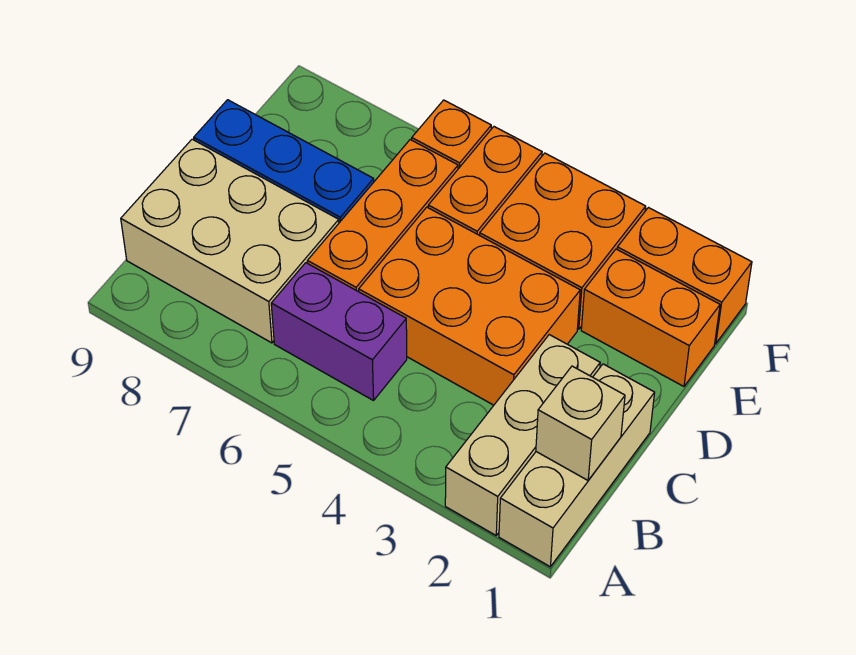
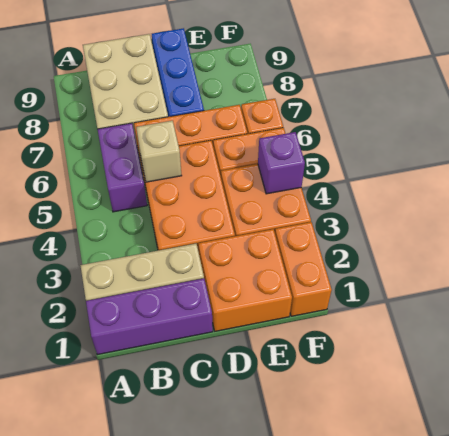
tan 1x3 brick [499,364,655,567] -> purple 1x3 brick [86,278,213,355]
tan 1x1 brick [536,366,625,480] -> tan 1x1 brick moved to [136,121,182,182]
orange 1x2 brick [581,249,720,386] -> orange 2x2 brick [198,229,292,331]
none -> purple 1x1 brick [258,132,305,194]

